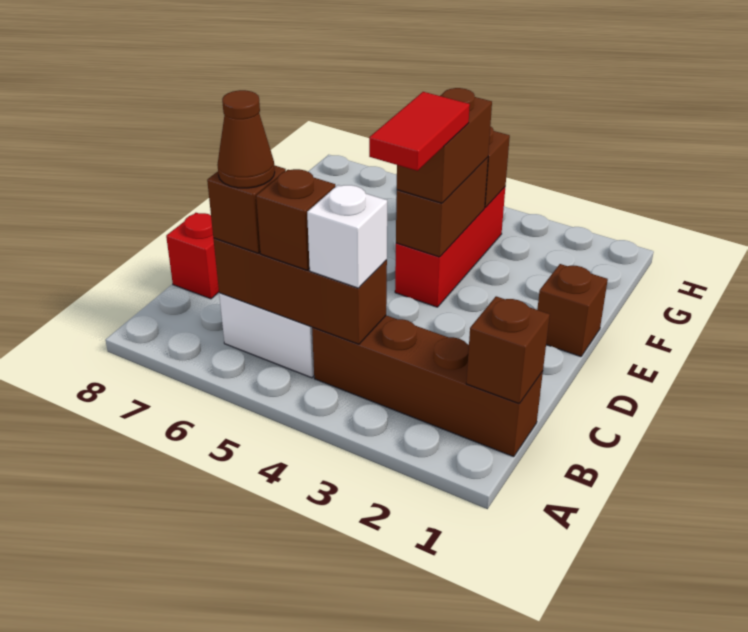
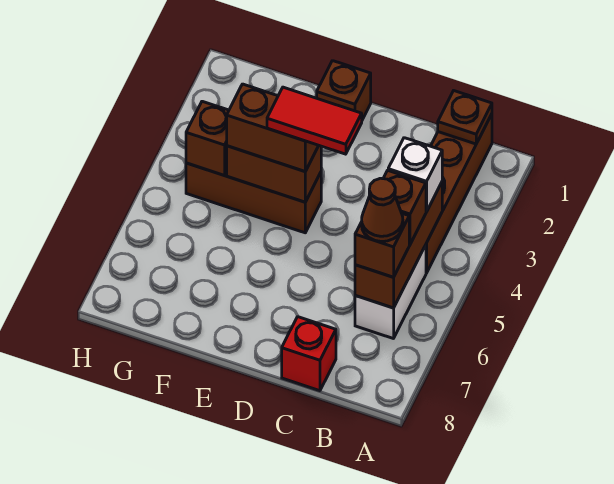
brown 1x1 brick [466,296,550,404] -> brown 1x1 plate [438,91,492,144]
red 1x3 brick [395,187,505,307] -> brown 1x3 brick [186,163,321,233]

